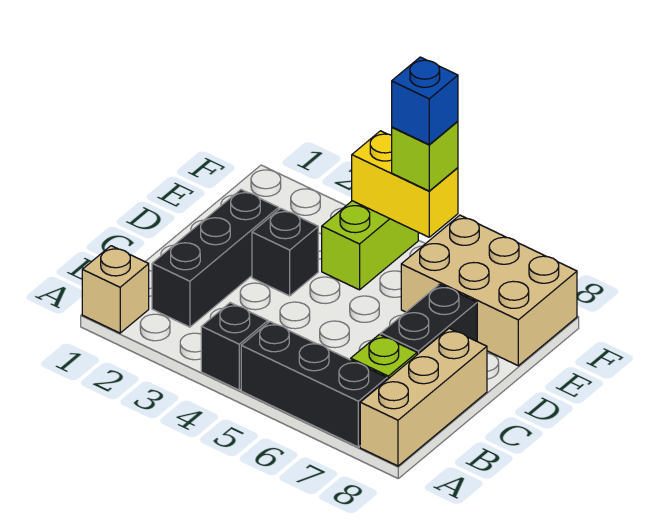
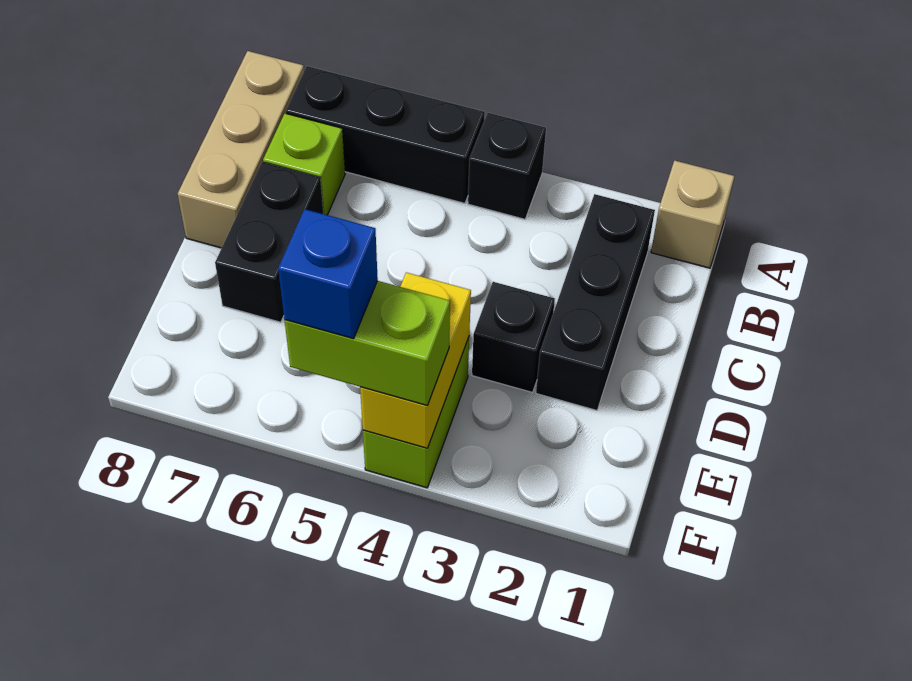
tan 2x3 brick [401,215,577,366] -> none
yellow 1x2 brick [352,131,458,237] -> yellow 1x2 brick turned to [360,272,471,448]
lime 1x1 brick [392,121,458,191] -> lime 1x2 brick [284,281,450,406]

